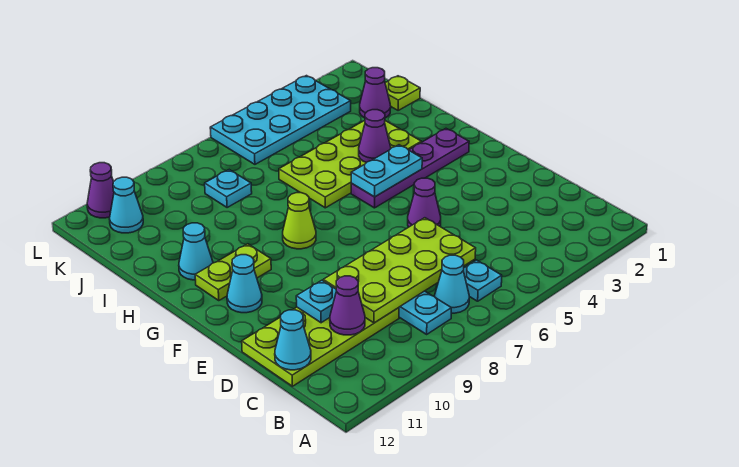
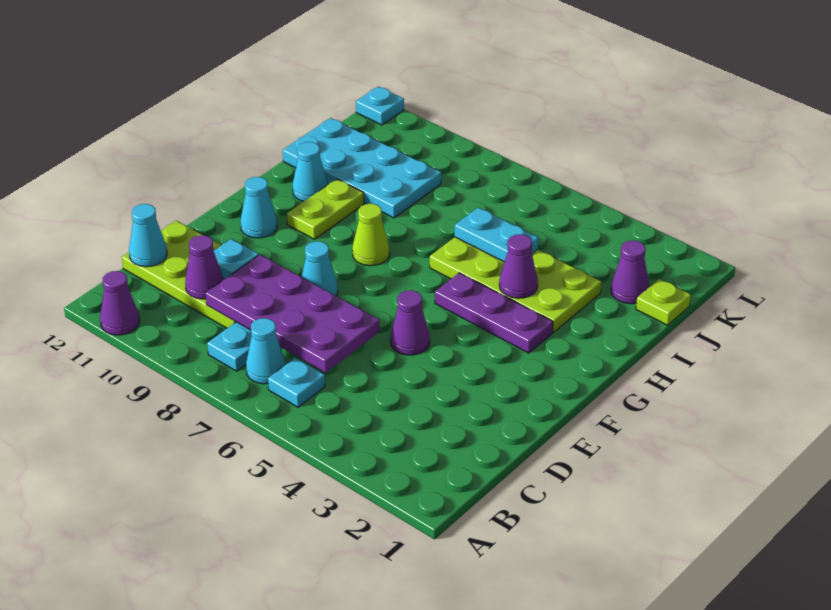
lime 2x4 plate [323,218,476,323] -> purple 2x4 plate [206,255,380,373]
purple 1x4 plate [351,129,469,208] -> purple 1x3 plate [435,273,553,353]
cyan 1x2 plate [351,145,422,197] -> cyan 1x2 plate moved to [455,208,538,262]
lime 1x2 plate [195,244,271,301] -> lime 1x2 plate turned to [287,179,364,239]
cyan 1x1 plate [205,170,252,208] -> cyan 1x1 plate moved to [356,86,404,125]
cyan 2x4 plate [210,76,351,164] -> cyan 2x4 plate moved to [283,118,441,218]
cyan 1x1 cone [110,177,143,233] -> cyan 1x1 cone moved to [302,241,338,296]
purple 1x1 cone [87,163,114,218] -> purple 1x1 cone moved to [100,271,139,335]

